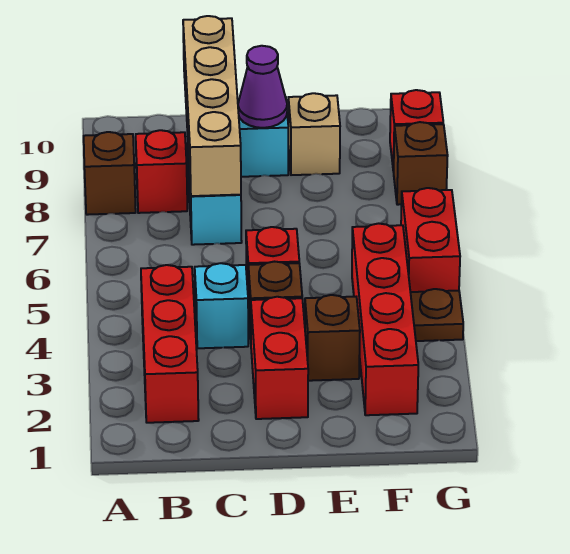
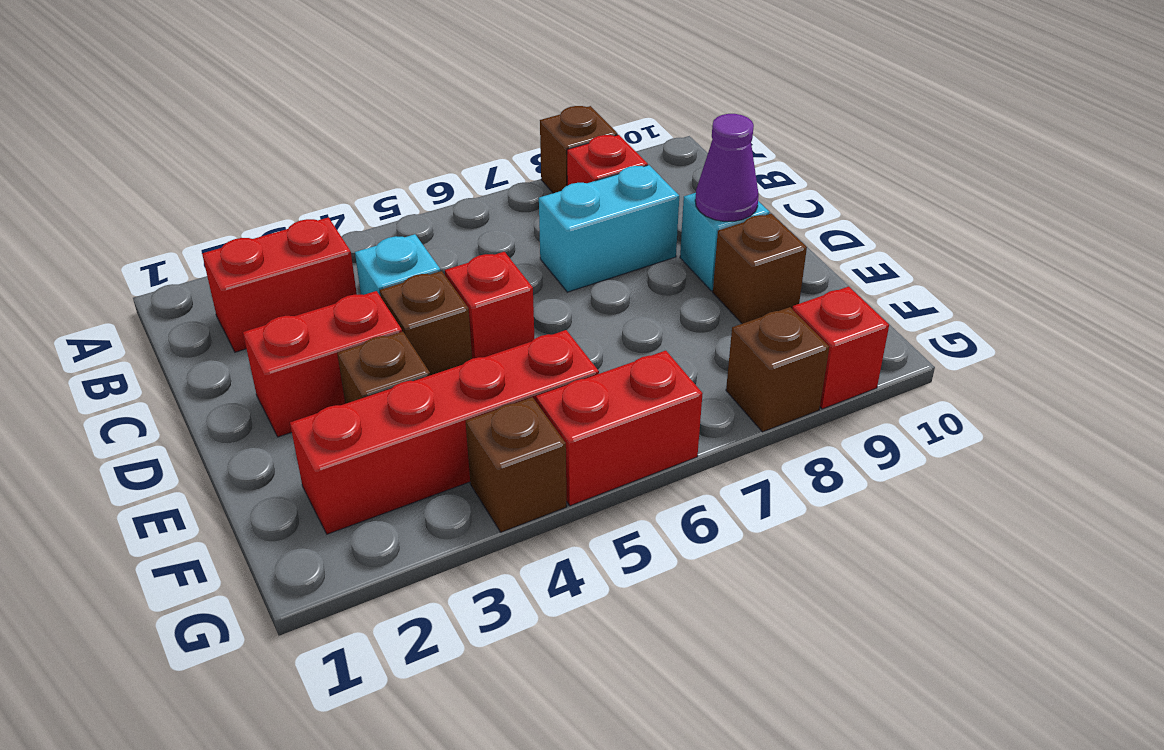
red 1x3 brick [141,265,199,423] -> red 1x2 brick [202,217,357,352]
tan 1x4 brick [183,16,241,196] -> none
tan 1x1 brick [288,93,340,175] -> brown 1x1 brick [713,214,807,324]
brown 1x1 plate [410,289,463,341] -> brown 1x1 brick [466,397,566,532]

